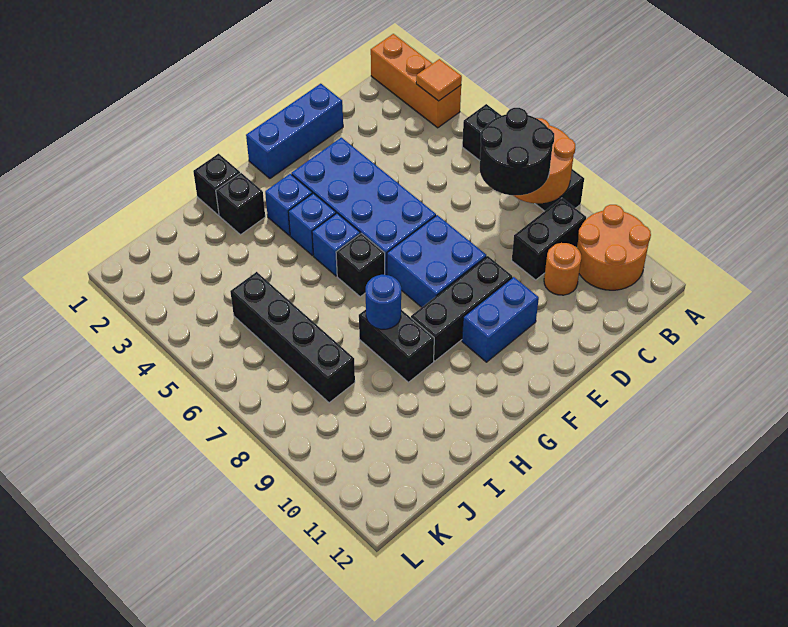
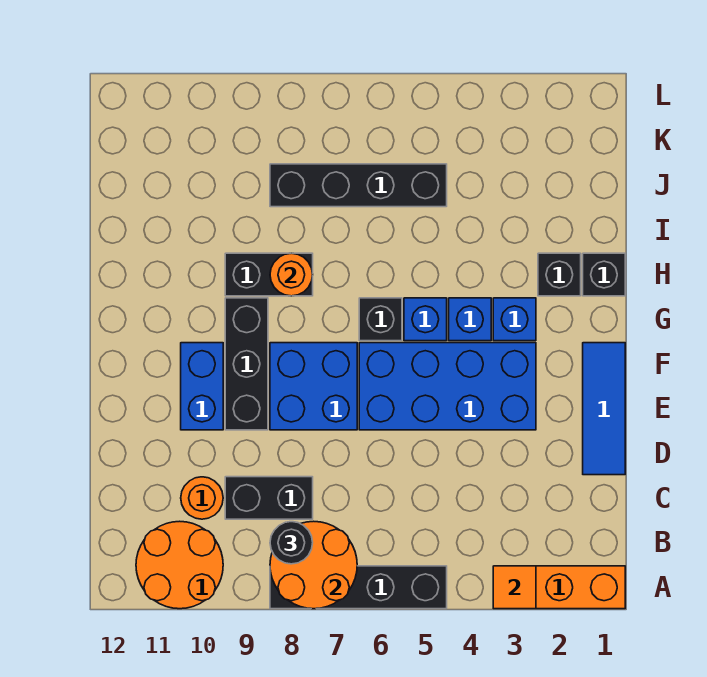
black 2x2 round brick [480,108,554,196] -> black 1x1 round brick [270,522,313,564]
black 1x2 brick [512,198,586,280] -> black 1x2 brick turned to [225,477,313,519]
blue 1x3 brick [246,84,343,178] -> blue 1x3 tile [583,343,625,475]
blue 1x1 round brick [366,275,401,329] -> orange 1x1 round brick [270,253,313,296]

